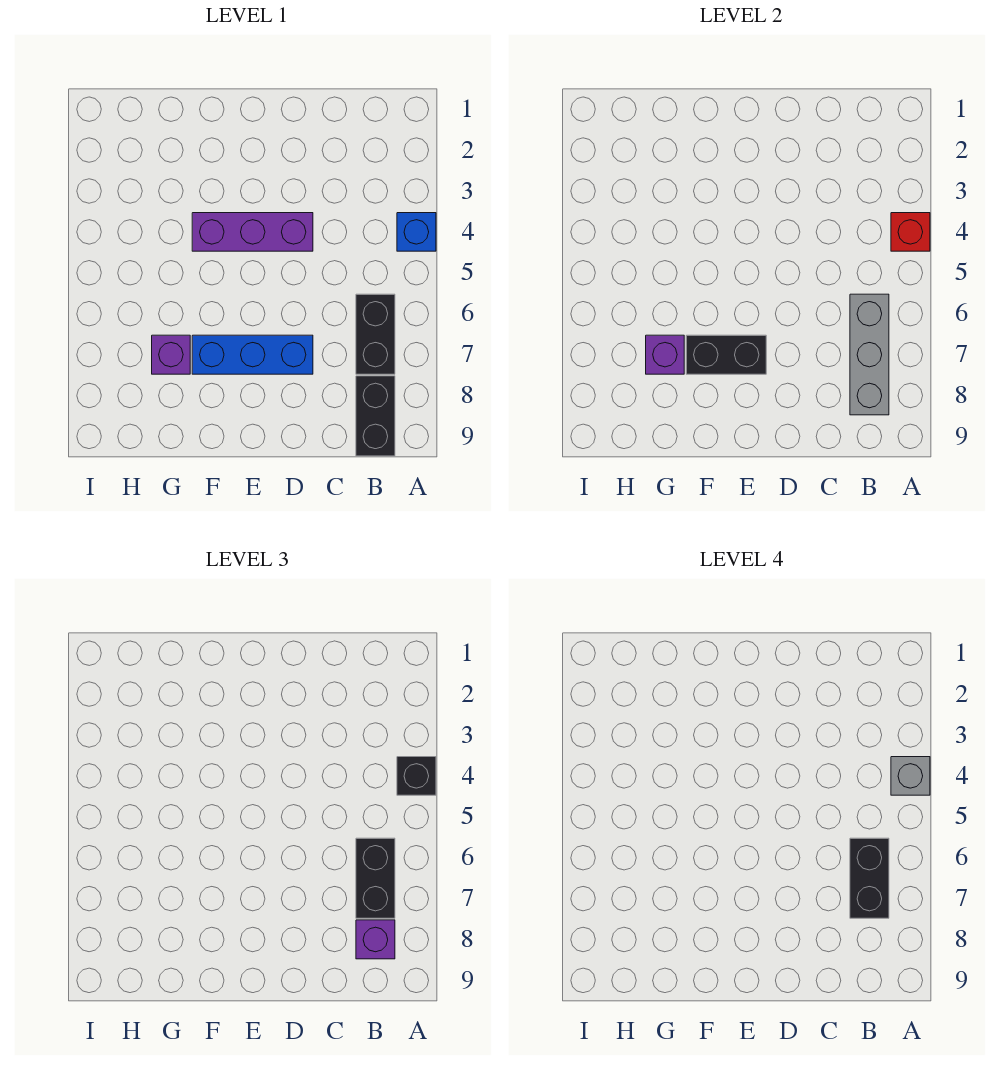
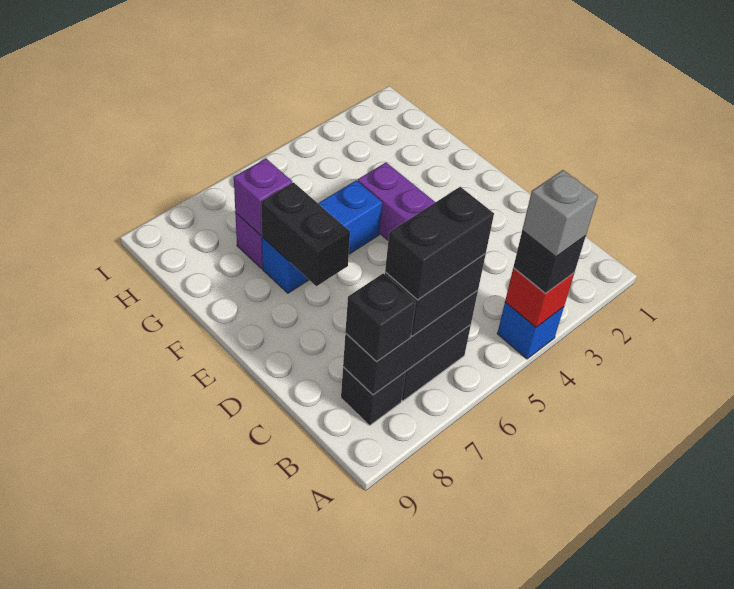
grey 1x3 brick [850,294,889,415] -> black 1x3 brick [343,290,478,395]
black 1x2 brick [356,376,395,456] -> black 1x1 brick [341,367,406,425]
purple 1x1 brick [356,920,395,959] -> black 1x1 brick [345,273,416,362]
blue 1x3 brick [192,335,313,374] -> blue 1x3 brick turned to [262,180,382,293]

